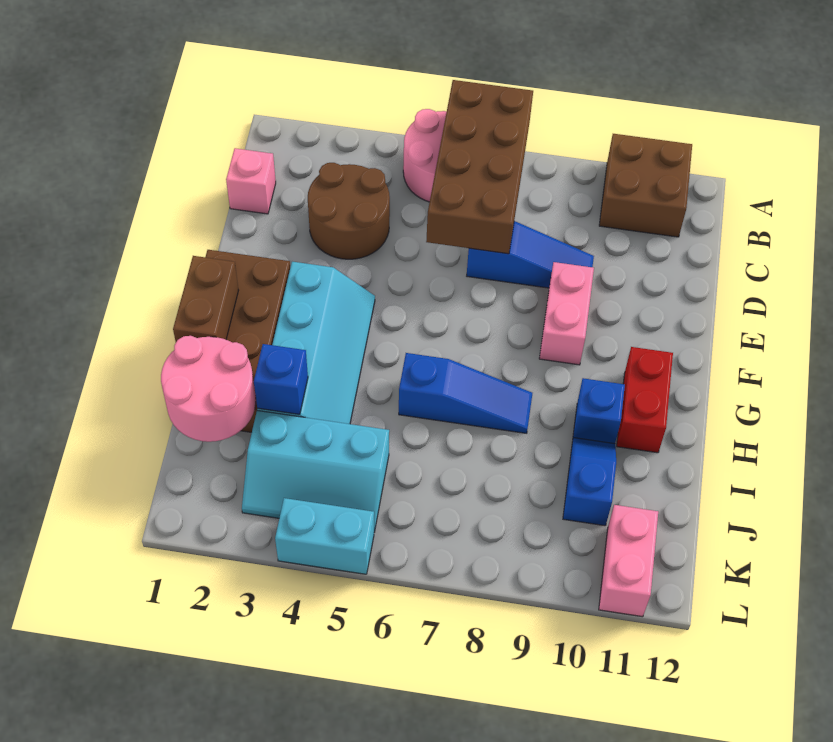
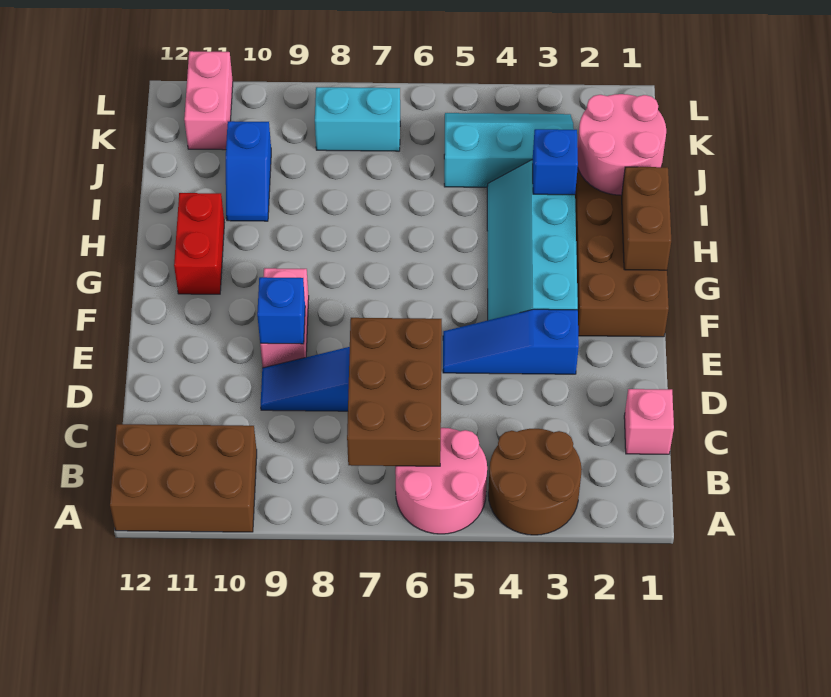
brown 2x4 brick [426,80,533,254] -> brown 2x3 brick [347,318,442,466]
brown 2x2 brick [599,134,692,237] -> brown 2x3 brick [110,424,257,532]
brown 2x2 round brick [308,163,390,259] -> brown 2x2 round brick moved to [488,429,582,535]
blue 1x3 slope [399,353,532,433] -> blue 1x3 slope moved to [443,309,579,374]
blue 1x1 brick [573,378,625,444] -> blue 1x1 brick moved to [257,277,305,344]
cyan 1x2 brick [275,498,374,574] -> cyan 1x2 brick moved to [315,87,400,151]

